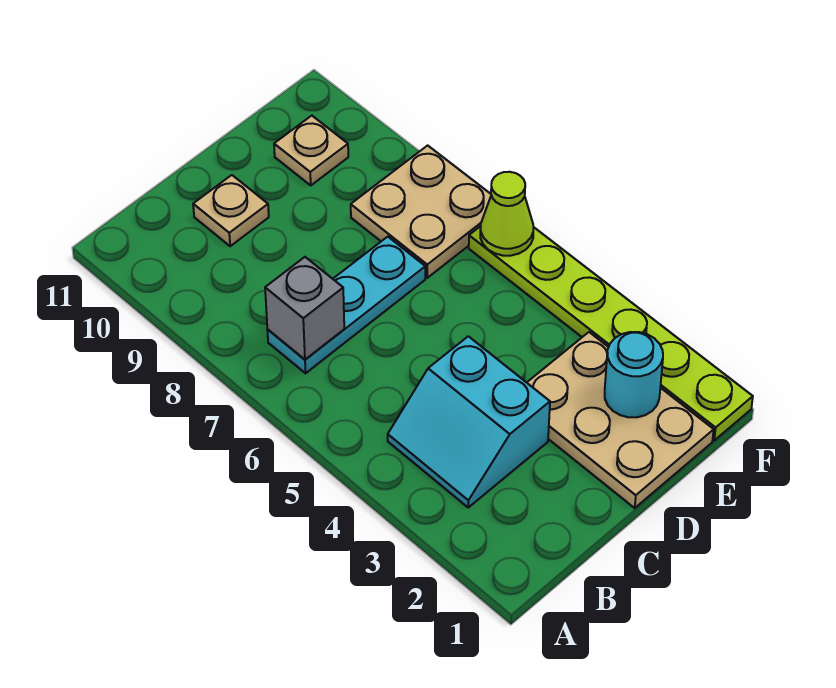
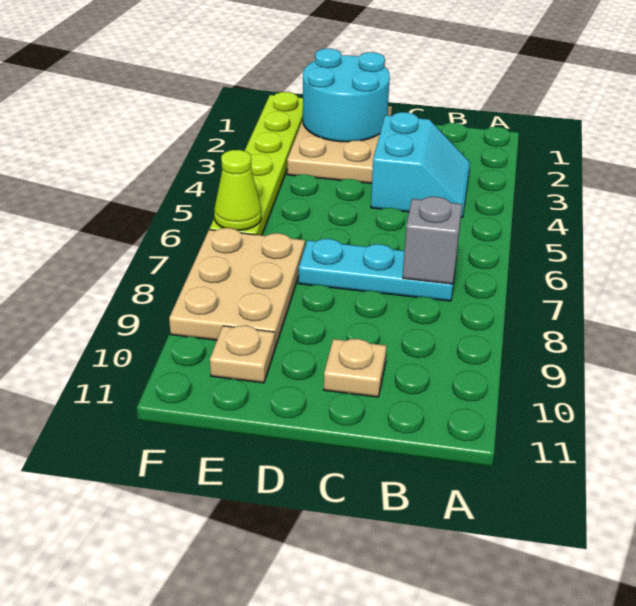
cyan 1x1 round brick [605,332,663,417] -> cyan 2x2 round brick [303,49,390,142]
tan 2x2 plate [351,145,491,278] -> tan 2x3 plate [169,228,305,347]

